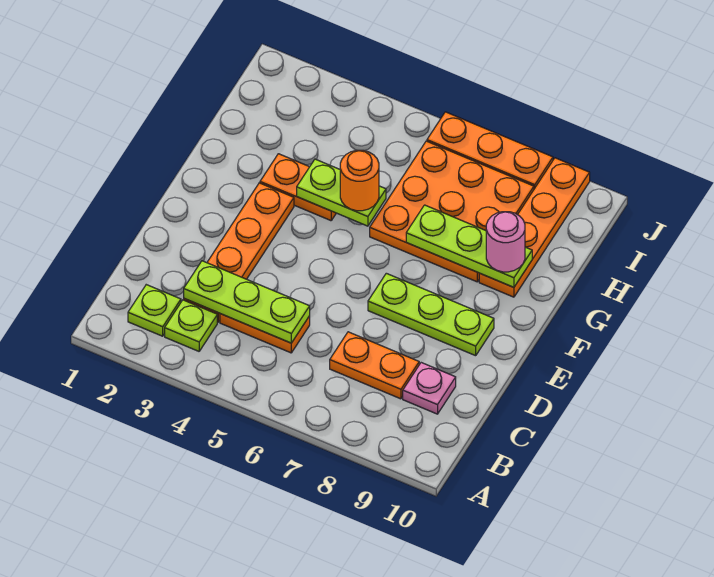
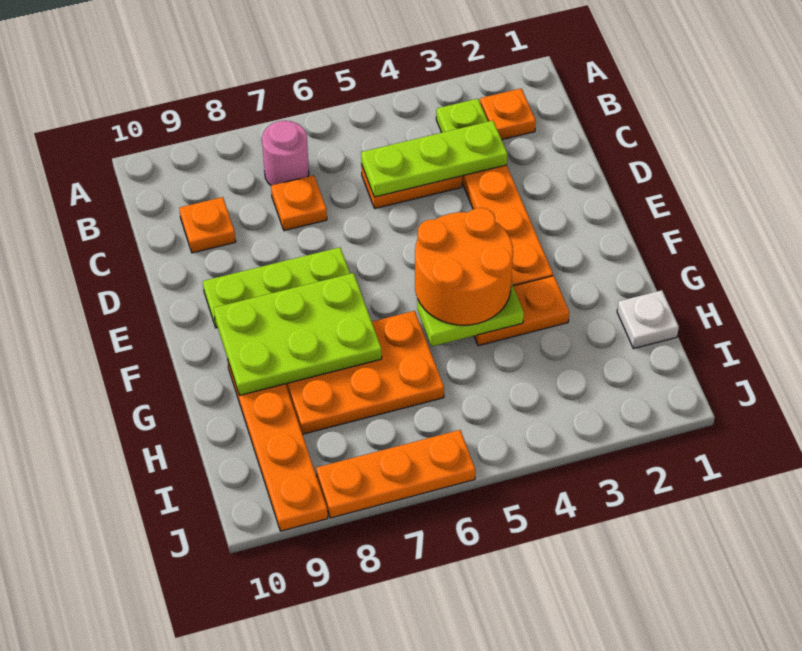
lime 1x1 plate [128,285,181,336] -> orange 1x1 plate [480,88,536,140]
orange 1x2 plate [330,332,419,399] -> orange 1x1 plate [271,175,327,231]
pink 1x1 plate [403,363,456,414] -> orange 1x1 plate [179,197,236,253]
orange 1x1 round brick [340,150,379,211] -> orange 2x2 round brick [415,208,513,325]
orange 3x3 plate [370,141,534,282] -> orange 2x3 plate [286,311,444,434]
lime 1x3 plate [406,205,532,287] -> lime 2x3 plate [214,273,382,396]
pink 1x1 round brick [486,212,525,272] -> pink 1x1 round brick moved to [262,121,309,185]
none -> white 1x1 plate [617,290,679,349]

